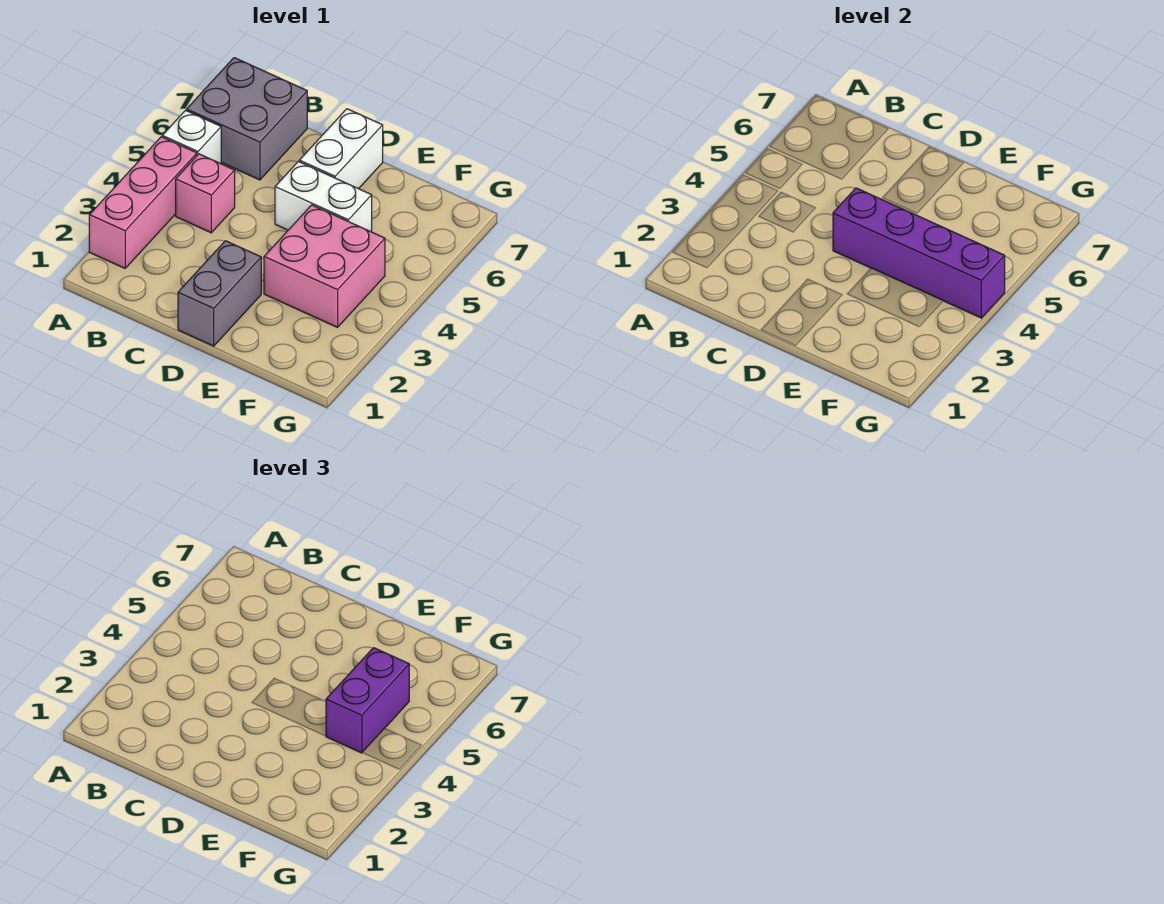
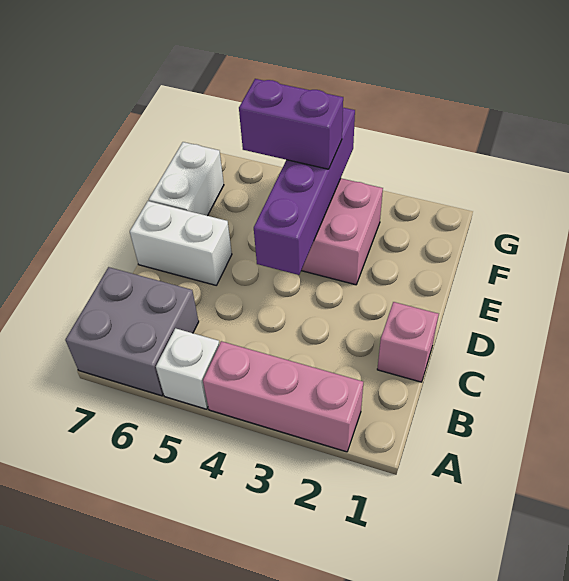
pink 1x1 brick [176,154,235,233] -> pink 1x1 brick moved to [377,302,439,382]
grey 1x2 brick [178,241,261,346] -> none
white 1x2 brick [275,162,372,232] -> white 1x2 brick moved to [149,142,224,216]

